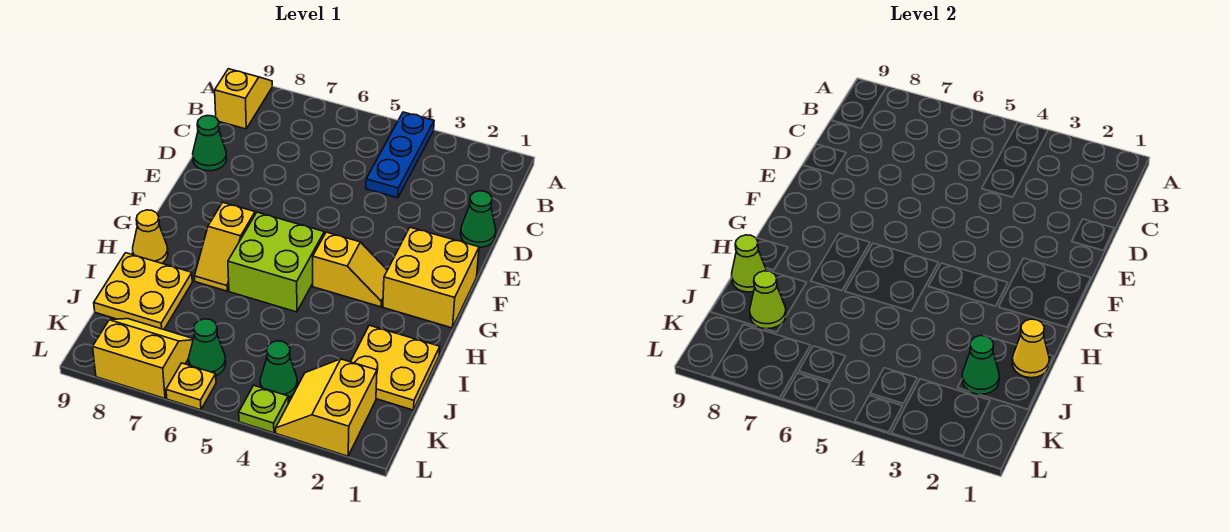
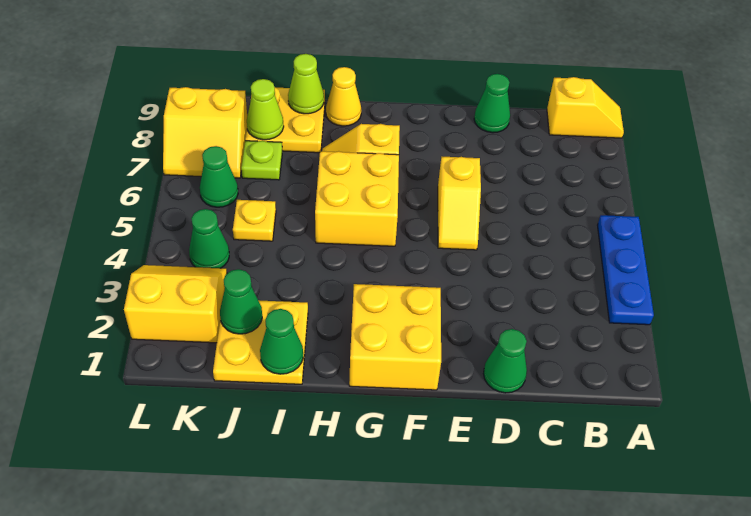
blue 1x3 plate [366,112,434,198] -> blue 1x3 plate turned to [598,215,654,325]
yellow 1x2 slope [313,232,387,307] -> yellow 1x2 slope moved to [438,157,481,250]
lime 2x2 brick [228,212,324,312] -> yellow 2x2 brick [315,151,399,246]
yellow 1x1 cone [1012,319,1049,378] -> green 1x1 cone [260,309,303,374]
yellow 2x2 slope [93,319,193,398] -> yellow 2x2 slope turned to [163,87,247,178]
lime 1x1 plate [239,385,288,433] -> lime 1x1 plate moved to [241,141,282,180]
yellow 1x1 plate [166,363,216,410] -> yellow 1x1 plate moved to [233,200,276,241]

